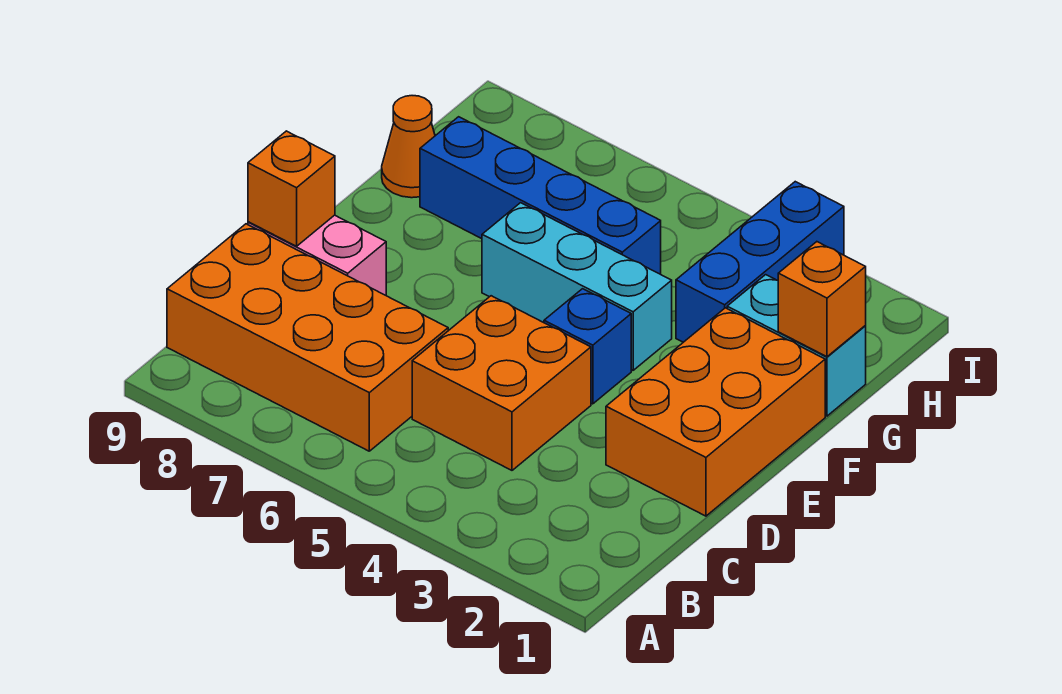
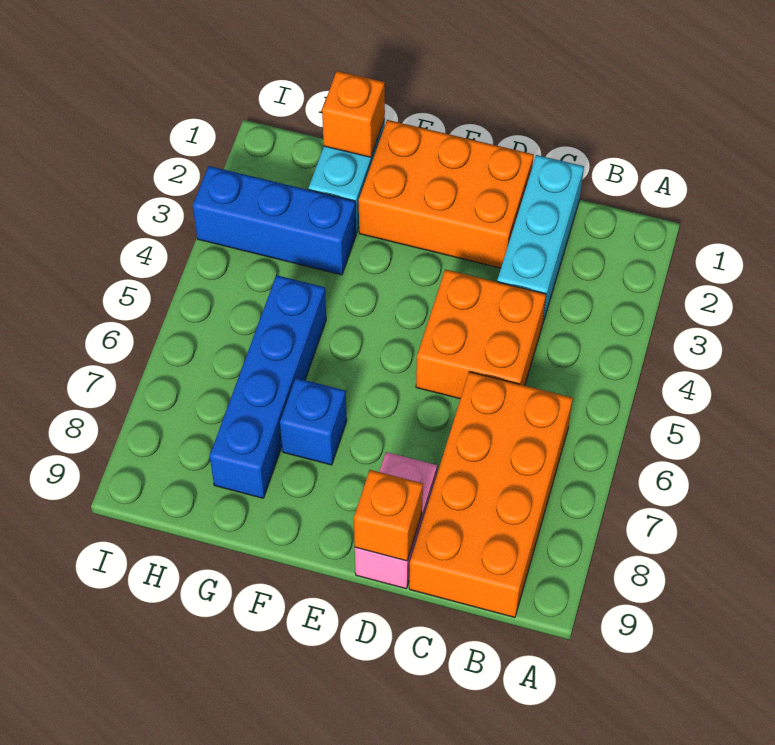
blue 1x1 brick [544,289,631,404] -> blue 1x1 brick moved to [280,378,347,465]
cyan 1x3 brick [482,203,672,370] -> cyan 1x3 brick moved to [497,155,584,322]
orange 1x1 cone [382,96,435,198] -> none

